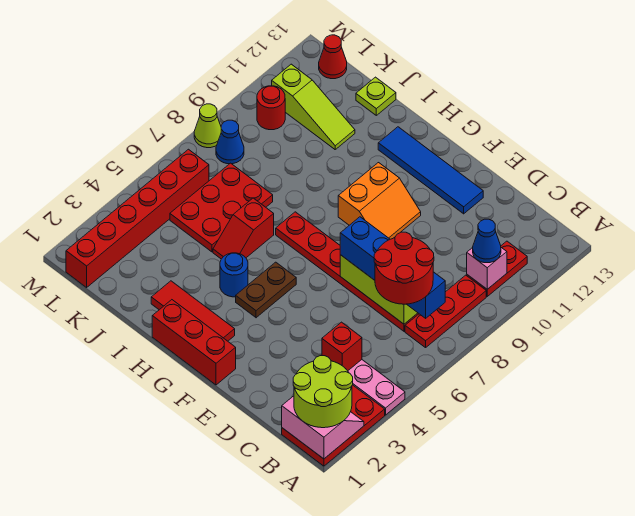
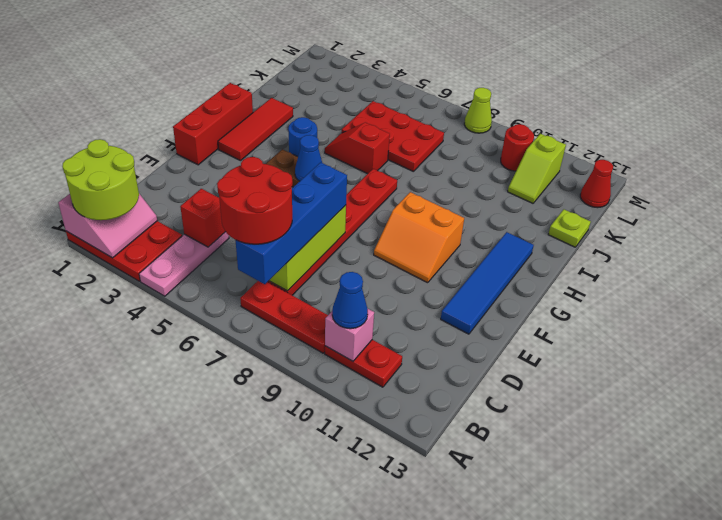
lime 1x3 slope [272,64,355,149] -> lime 1x2 slope [508,134,566,203]
red 1x6 brick [66,149,209,287] -> none
blue 1x1 cone [216,120,244,164] -> blue 1x1 cone moved to [295,135,322,181]

